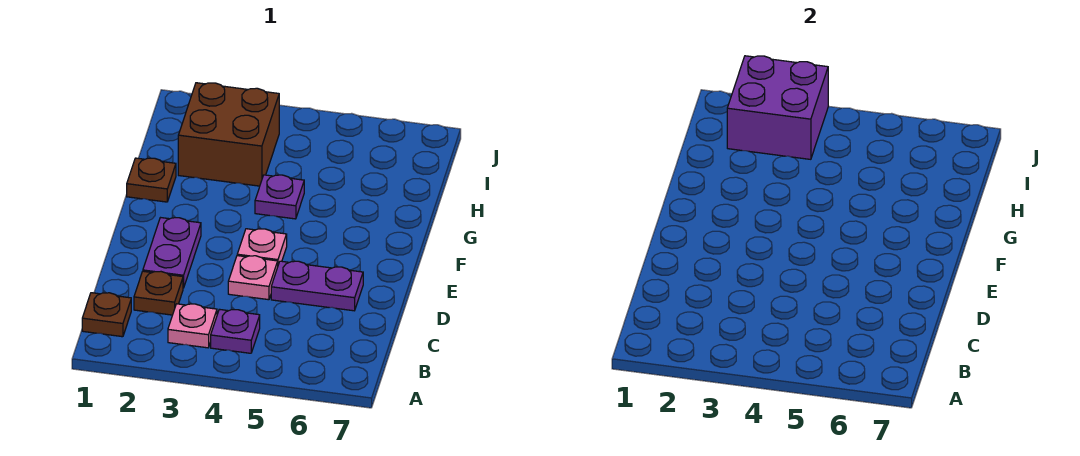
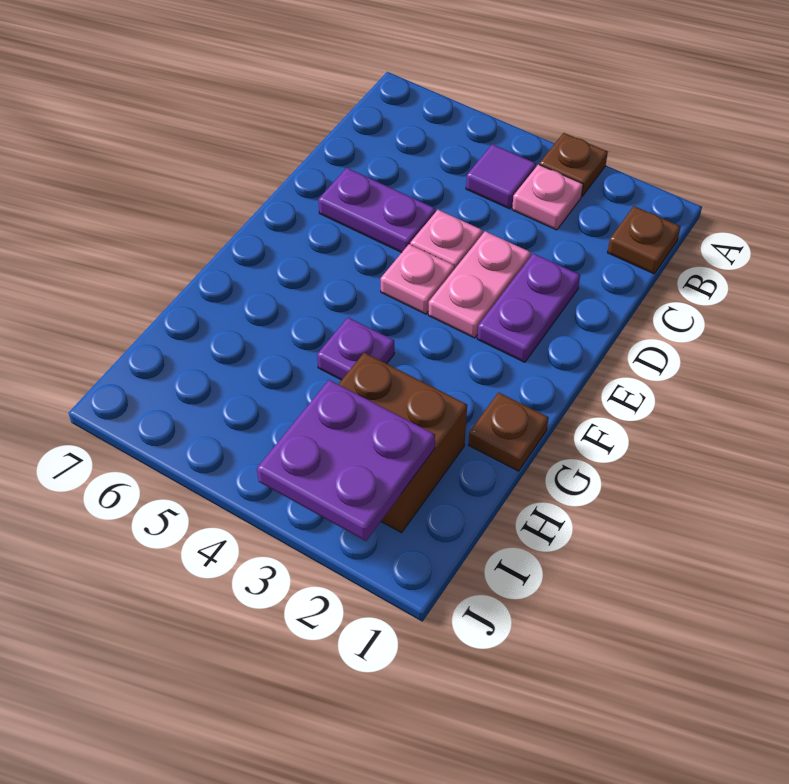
purple 1x1 plate [211,309,260,353] -> purple 1x1 tile [466,144,536,209]
brown 1x1 plate [134,271,183,315] -> brown 1x1 plate moved to [539,133,608,196]
none -> pink 1x2 plate [428,231,531,338]
purple 2x2 brick [727,56,828,159] -> purple 2x2 plate [257,380,435,541]

